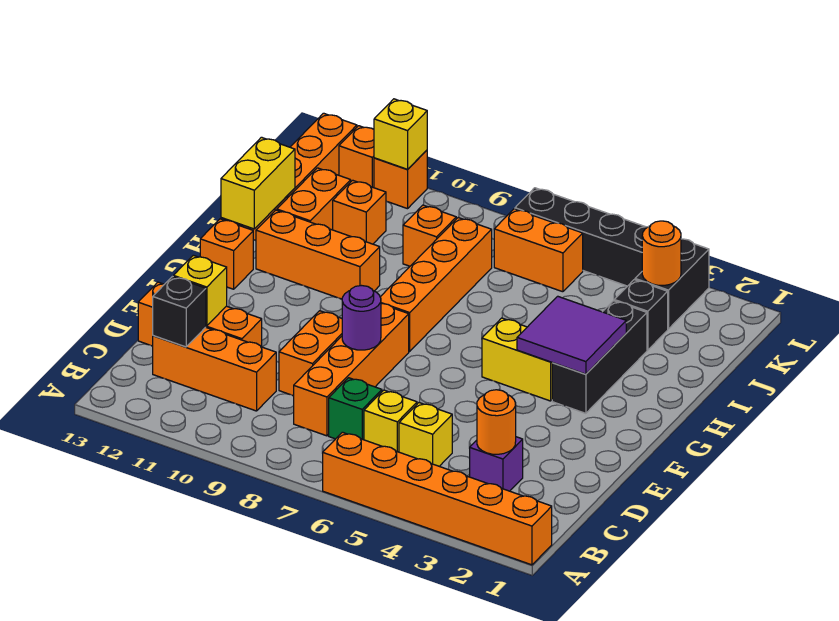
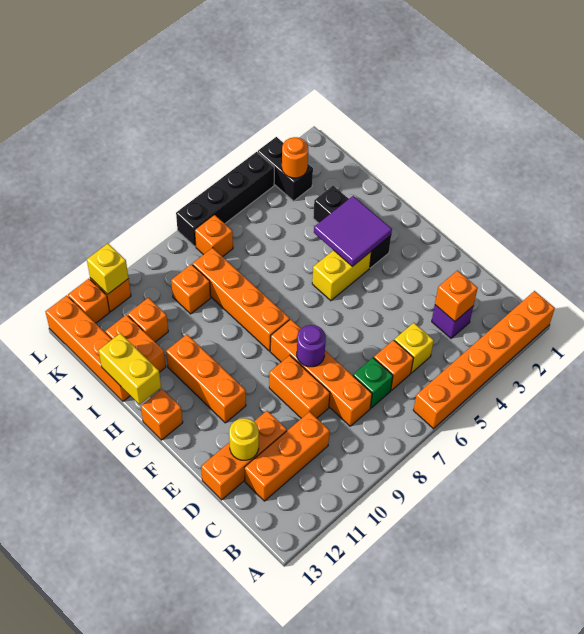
orange 1x1 round brick [477,390,516,454] -> orange 1x1 brick [435,271,478,321]
yellow 1x1 brick [364,390,417,452] -> orange 1x1 brick [374,340,413,390]
black 1x1 brick [153,277,206,347] -> none
yellow 1x1 brick [173,255,227,326] -> yellow 1x1 round brick [229,418,259,460]
orange 1x3 brick [256,210,380,299] -> orange 1x3 brick turned to [166,334,246,423]
black 1x1 brick [614,280,668,350] -> none
orange 1x2 brick [494,209,583,292] -> orange 1x1 brick [195,215,233,257]

